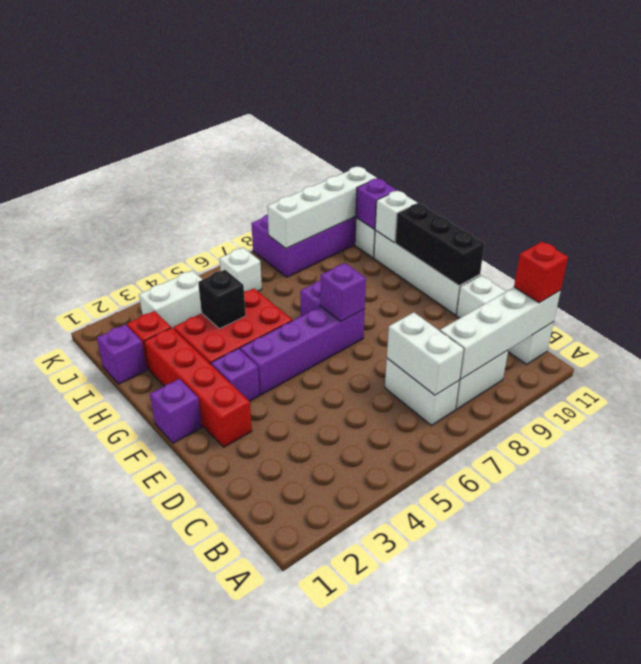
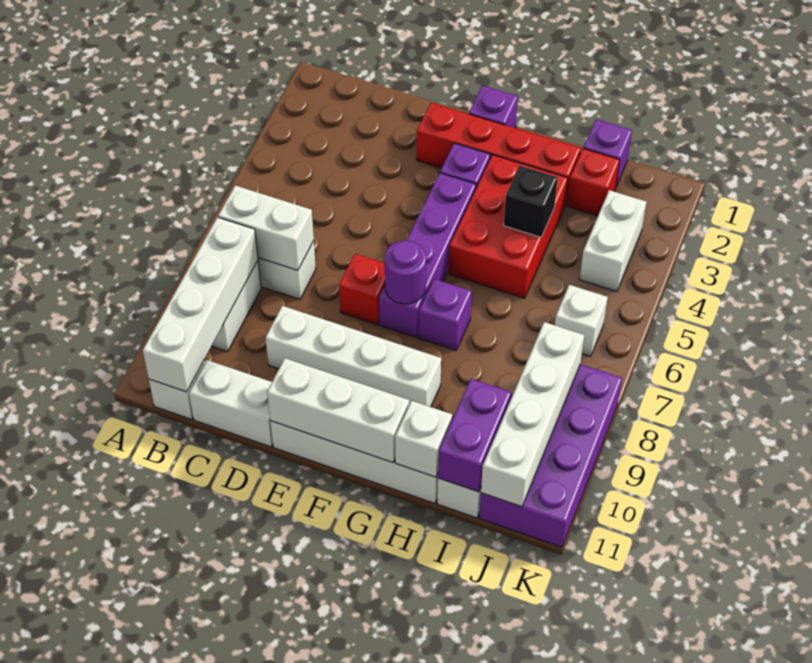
red 1x1 brick [514,242,568,303] -> red 1x1 brick moved to [339,254,385,325]
none -> white 1x4 brick [266,306,441,407]
black 1x3 brick [395,203,484,286] -> white 1x3 brick [267,358,409,462]
purple 1x1 brick [321,263,366,321] -> purple 1x1 round brick [385,241,426,304]
purple 1x1 brick [356,179,397,229] -> purple 1x2 brick [438,379,512,492]

